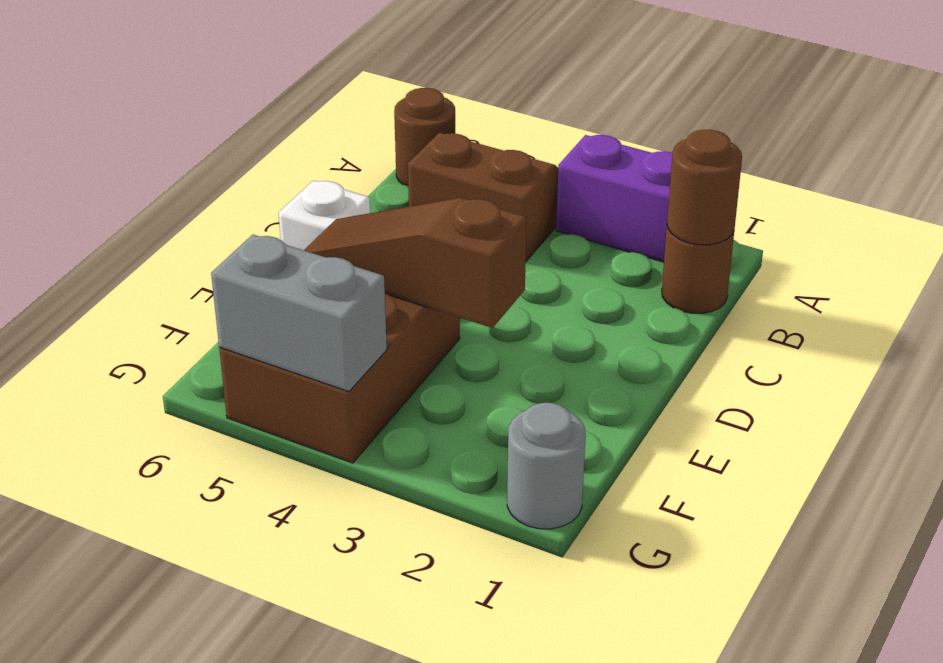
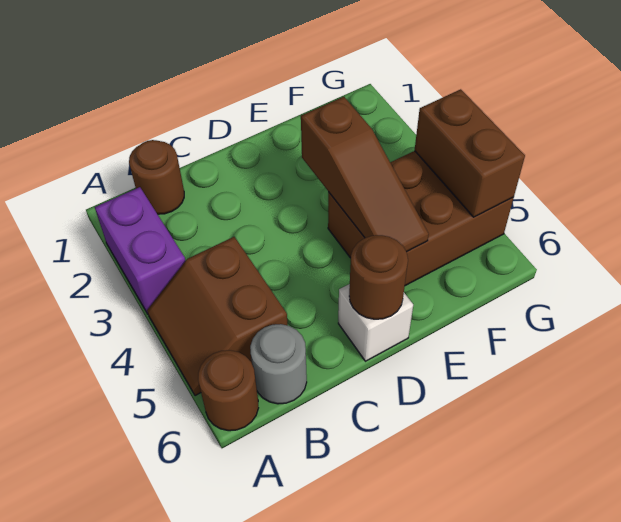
brown 1x1 round brick [667,130,742,245] -> brown 1x1 round brick moved to [349,235,408,319]
grey 1x1 round brick [507,403,586,529] -> grey 1x1 round brick moved to [250,324,307,404]
grey 1x2 brick [211,235,387,392] -> brown 1x2 brick [415,89,525,217]

